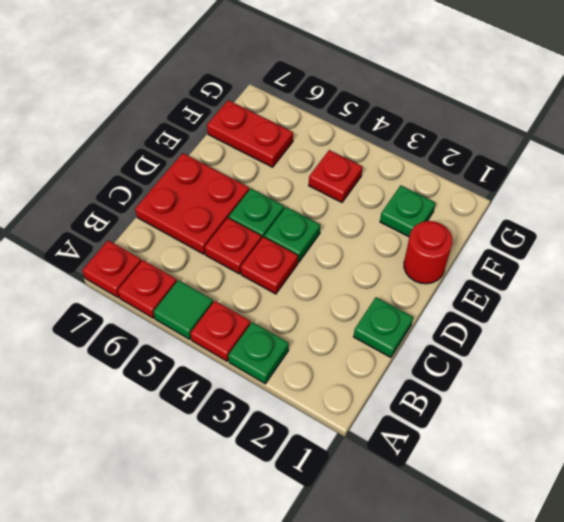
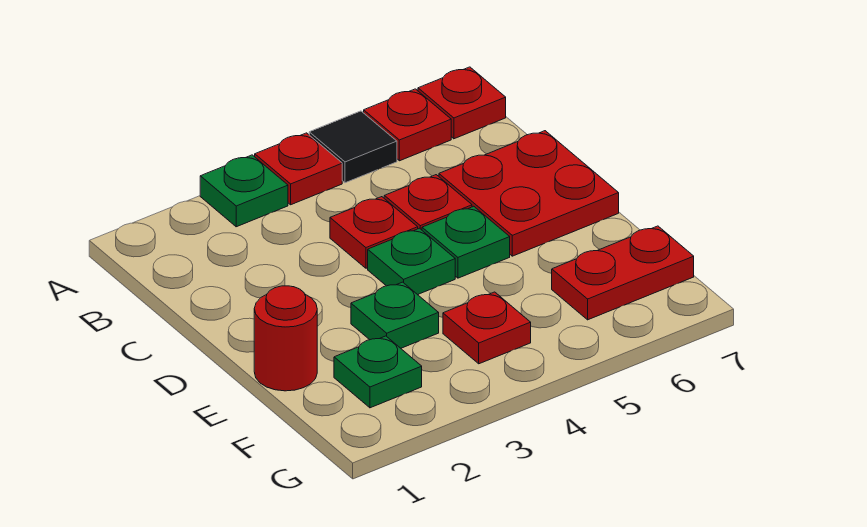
green 1x1 tile [153,280,213,340] -> black 1x1 tile [309,111,397,183]
green 1x1 plate [354,297,413,357] -> green 1x1 plate moved to [351,282,439,348]

